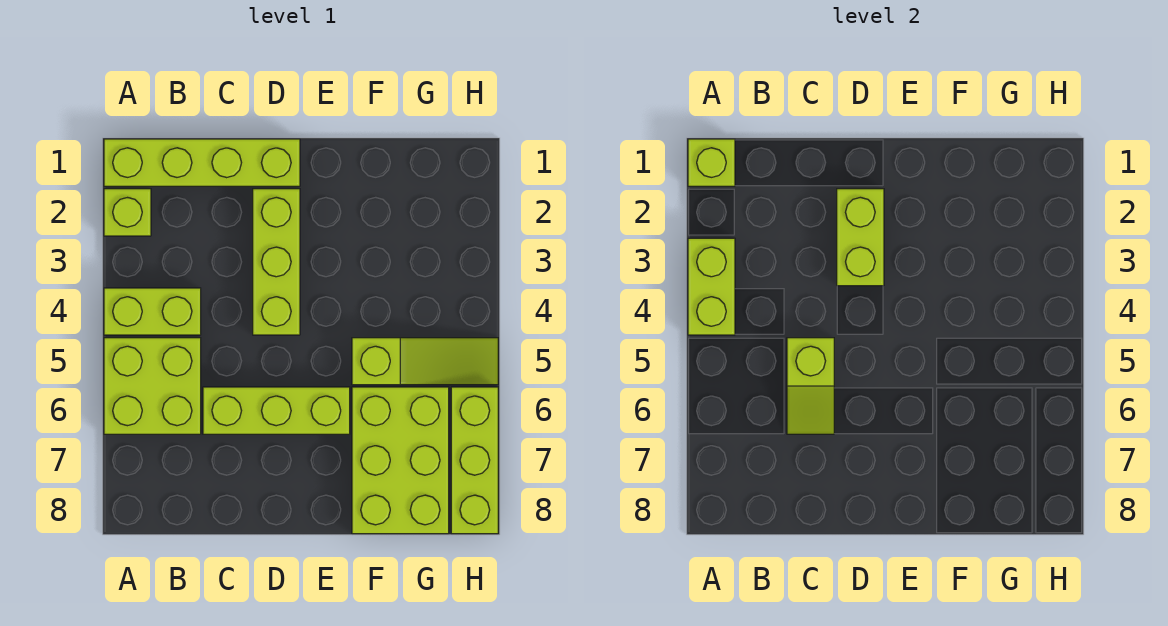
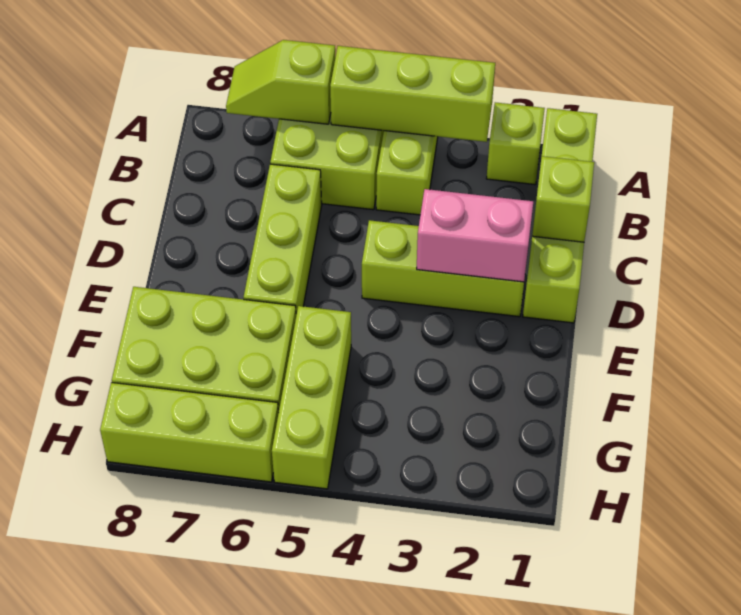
lime 1x1 brick [688,139,735,186] -> lime 1x1 brick moved to [532,156,594,242]
lime 1x2 brick [688,238,735,335] -> lime 1x3 brick [330,46,495,142]
lime 1x2 slope [787,338,834,434] -> lime 1x2 slope moved to [226,40,335,124]
lime 1x2 brick [837,189,884,286] -> pink 1x2 brick [417,189,533,282]
lime 1x3 slope [352,338,498,385] -> lime 1x3 brick [272,306,351,489]

